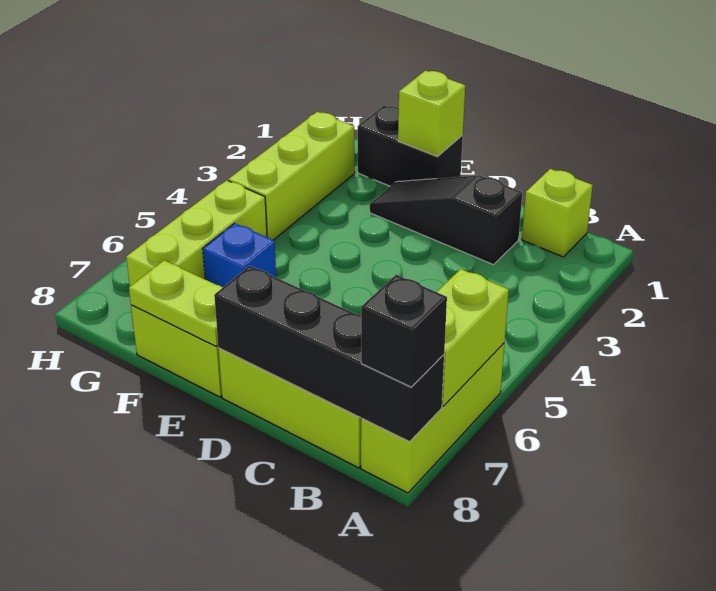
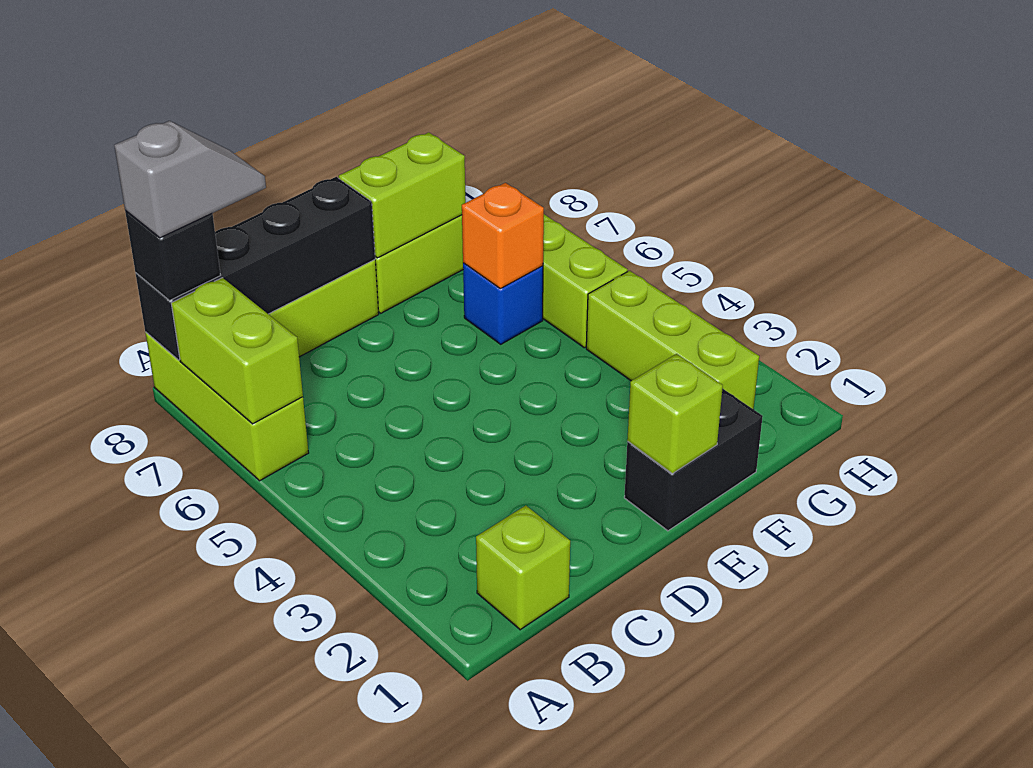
none -> grey 1x2 slope [114,121,266,238]
black 1x3 slope [370,175,522,265] -> none
lime 1x2 plate [129,260,223,346] -> lime 1x2 brick [339,132,466,258]
none -> orange 1x1 brick [462,183,544,289]

